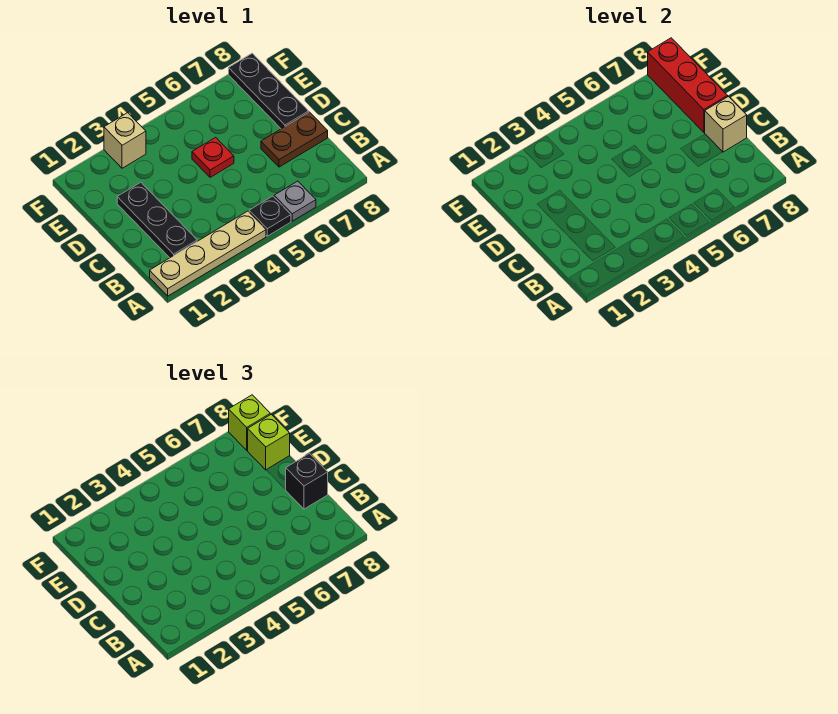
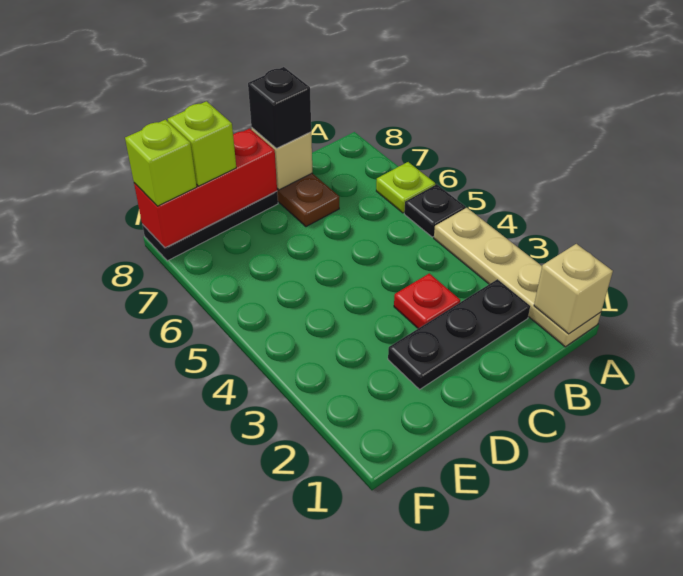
grey 1x1 plate [274,181,316,221] -> lime 1x1 plate [376,162,435,213]
red 1x1 plate [192,137,234,177] -> red 1x1 plate moved to [394,273,460,328]
tan 1x1 brick [104,113,146,168] -> tan 1x1 brick moved to [534,244,613,334]

